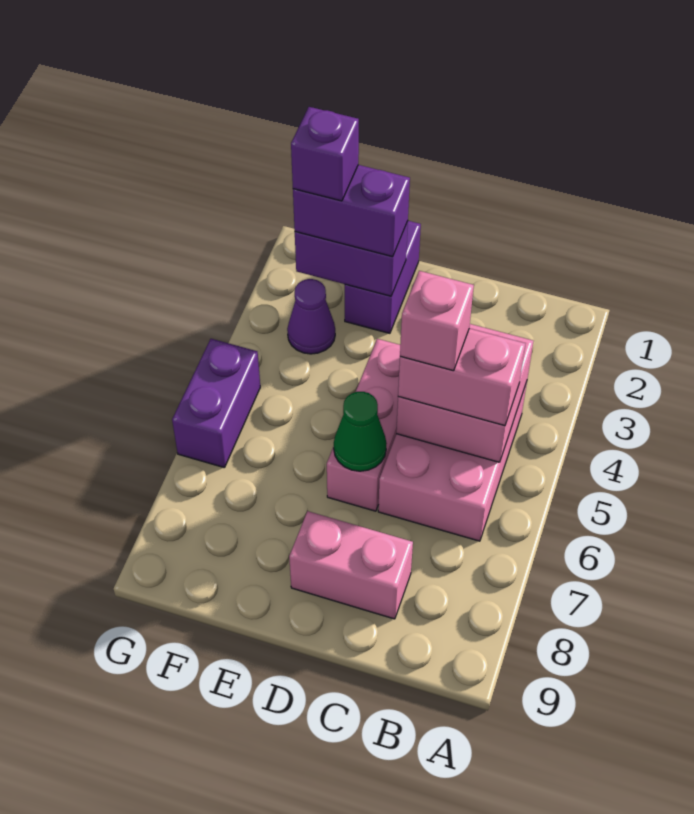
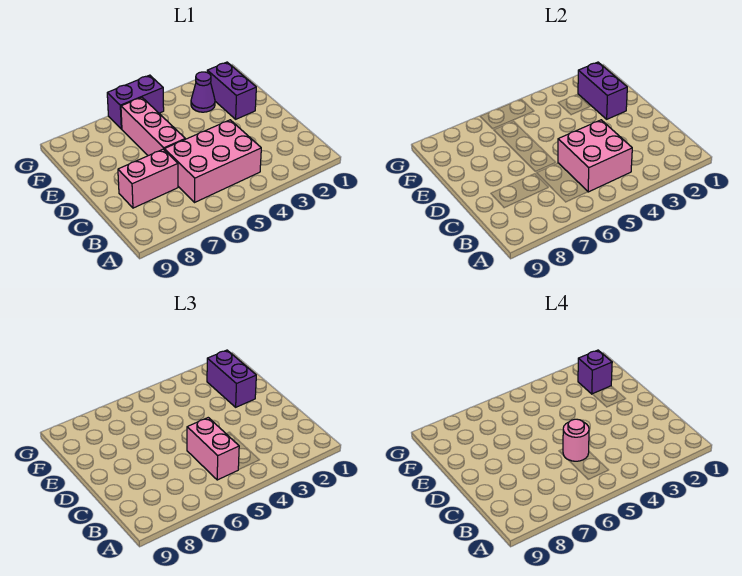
pink 1x1 brick [400,271,474,371] -> pink 1x1 round brick [563,419,589,461]
pink 1x2 brick [289,511,413,619] -> pink 1x2 brick turned to [118,149,178,208]
pink 1x3 brick [327,339,400,511] -> pink 1x3 brick turned to [121,97,185,156]
green 1x1 cone [334,392,387,471] -> none
purple 1x2 brick [345,221,421,333] -> purple 1x2 brick turned to [207,62,256,119]

